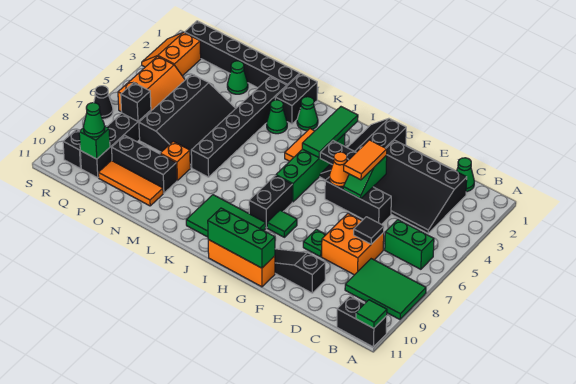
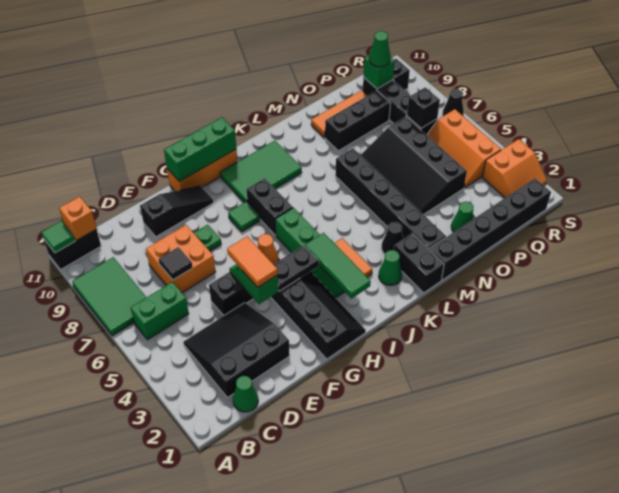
green 2x3 tile [345,259,426,319] -> green 2x3 tile turned to [72,257,146,336]
black 3x4 slope [373,140,467,233] -> black 3x3 slope [183,303,290,398]
green 1x1 cone [267,100,287,134] -> black 1x1 cone [382,222,403,254]
orange 1x1 brick [160,141,190,181] -> orange 1x1 brick moved to [59,197,97,240]
orange 2x2 slope [142,32,201,76] -> orange 2x2 slope turned to [482,139,547,198]

